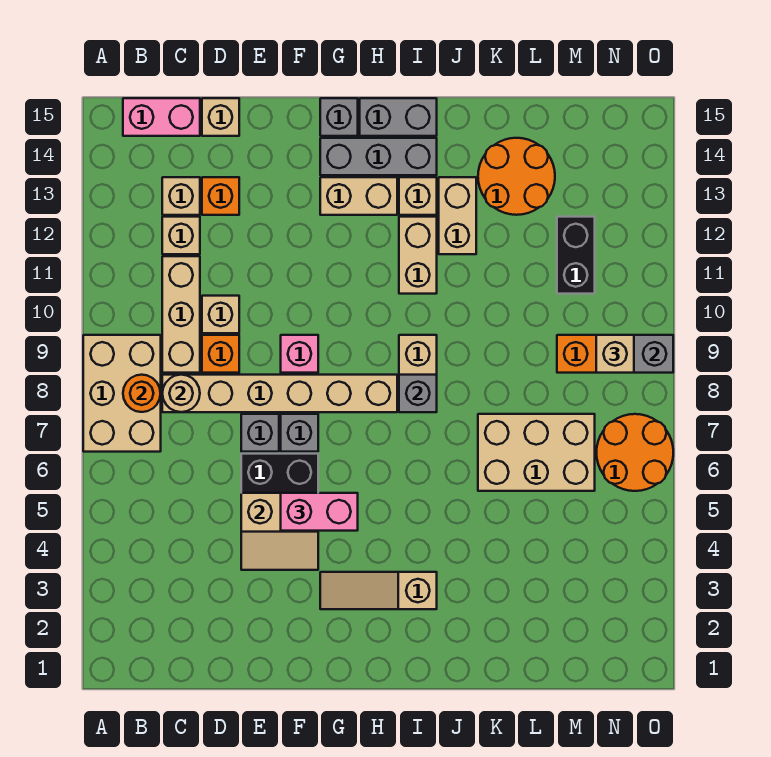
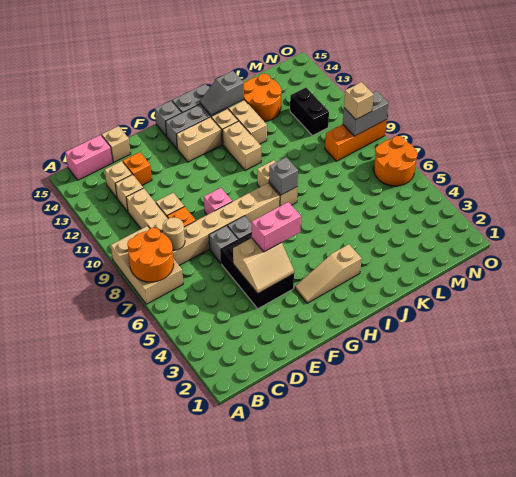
orange 1x1 round brick [123,375,160,412] -> orange 2x2 round brick [127,228,174,282]
none -> grey 1x2 slope [200,71,244,115]
tan 2x3 brick [478,414,595,491] -> none

